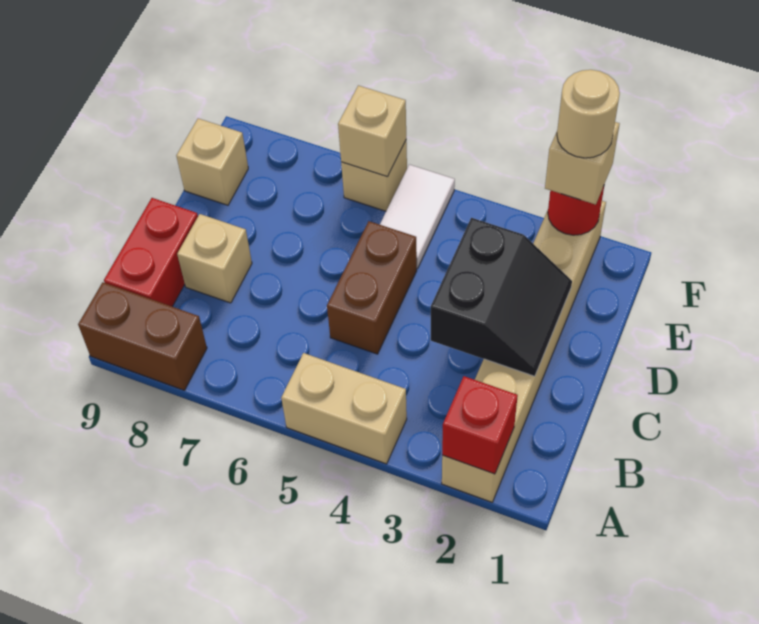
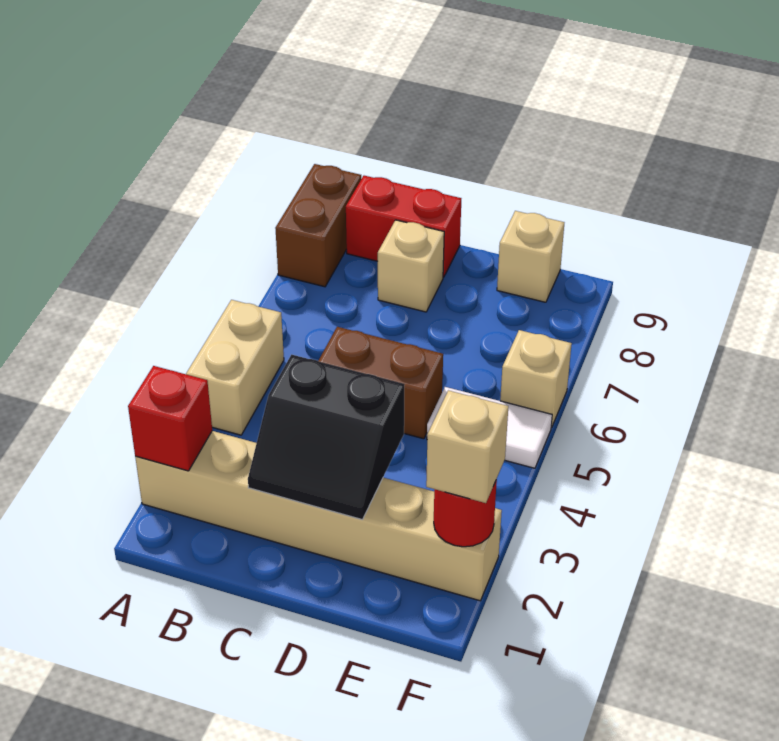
tan 1x1 round brick [557,70,620,158] -> none
tan 1x1 brick [338,85,406,177] -> none

